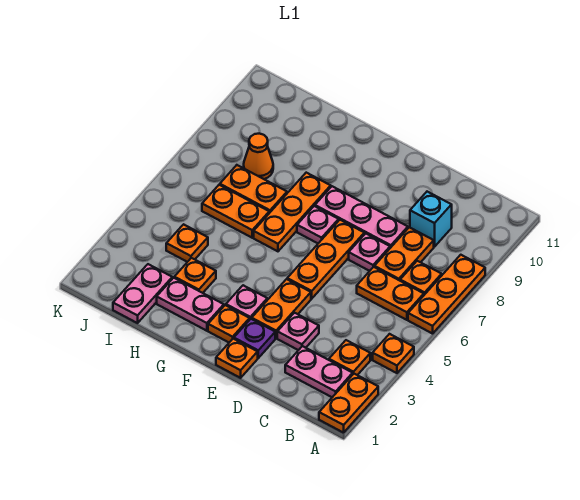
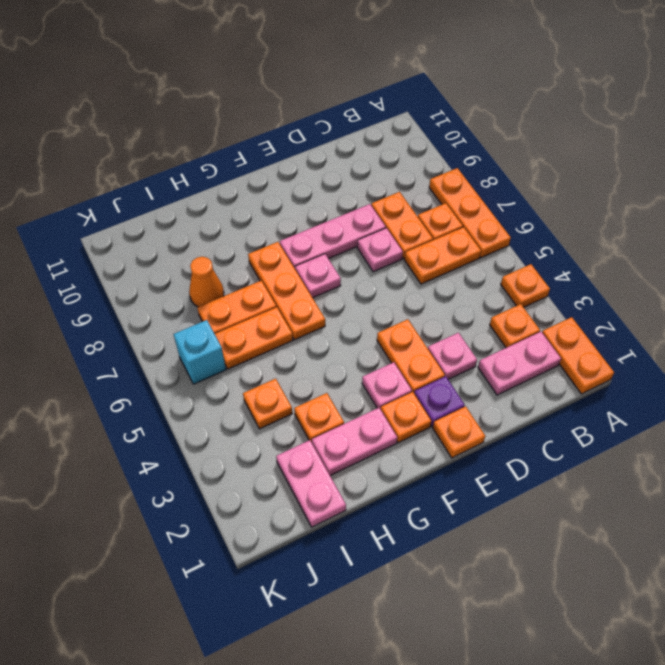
cyan 1x1 brick [410,192,452,247] -> cyan 1x1 brick moved to [174,320,226,384]
orange 1x3 plate [287,220,364,299] -> none

